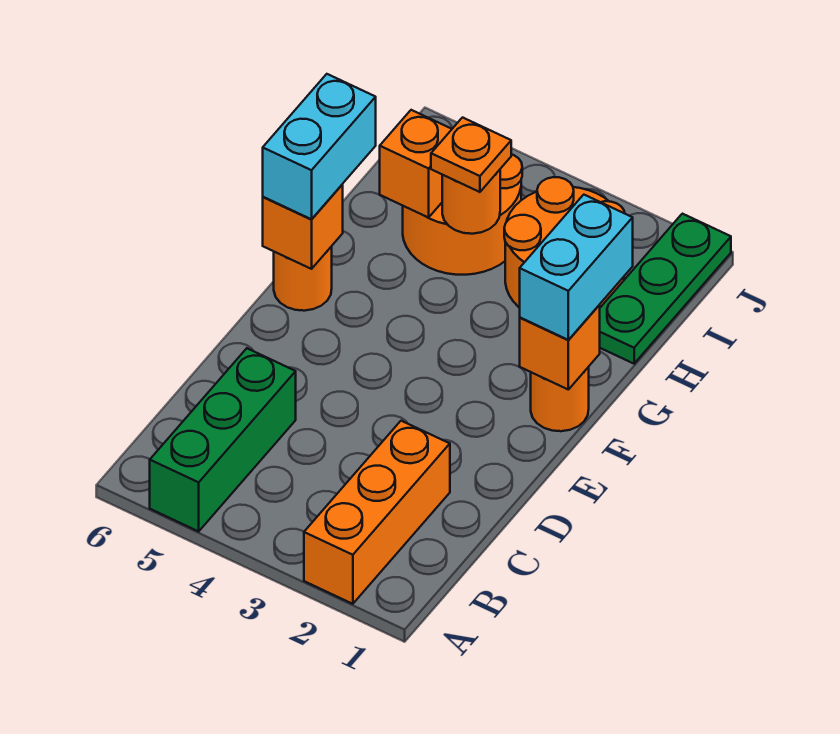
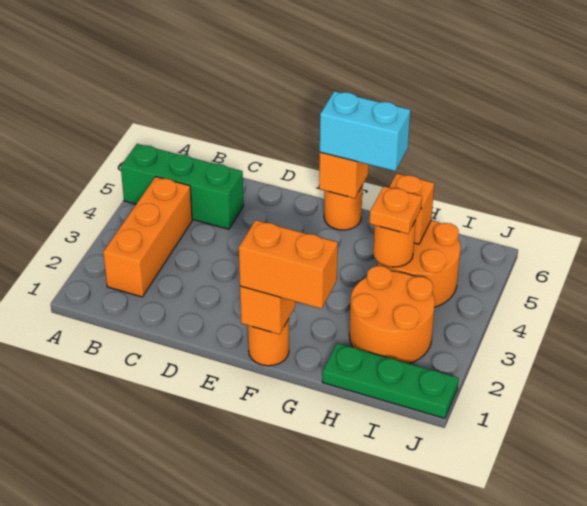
orange 1x3 brick [304,421,450,604] -> orange 1x3 brick turned to [103,177,192,297]
cyan 1x2 brick [520,195,633,340] -> orange 1x2 brick [239,220,338,309]

